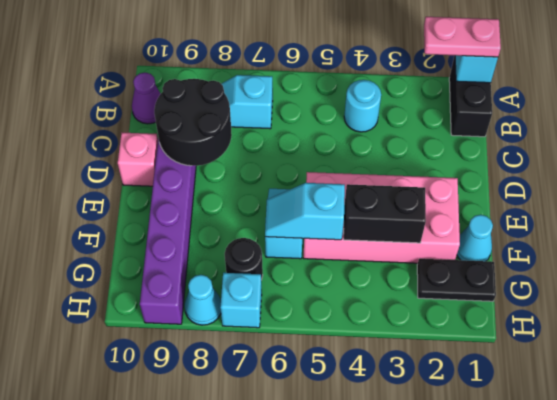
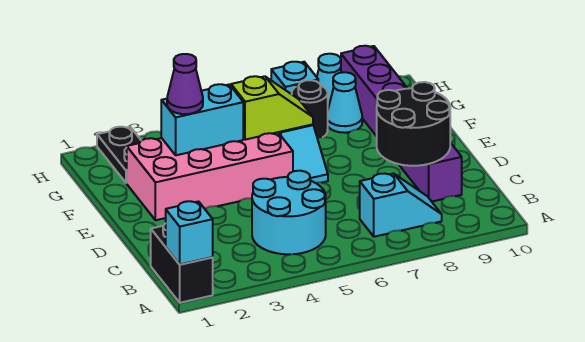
pink 1x2 plate [424,17,501,57] -> none
cyan 1x1 round brick [344,80,381,132] -> cyan 2x2 round brick [252,171,326,254]
purple 1x1 cone [132,73,160,124] -> purple 1x1 cone moved to [167,54,203,114]
pink 1x1 brick [118,133,158,186] -> none
cyan 1x1 cone [457,215,493,261] -> cyan 1x1 cone moved to [328,72,362,133]
black 1x2 brick [344,184,426,243] -> cyan 1x2 brick [161,84,243,155]
cyan 1x2 slope [265,183,345,240] -> lime 1x2 slope [231,76,313,140]
black 1x2 plate [417,259,496,301] -> black 1x2 plate turned to [97,127,141,183]

